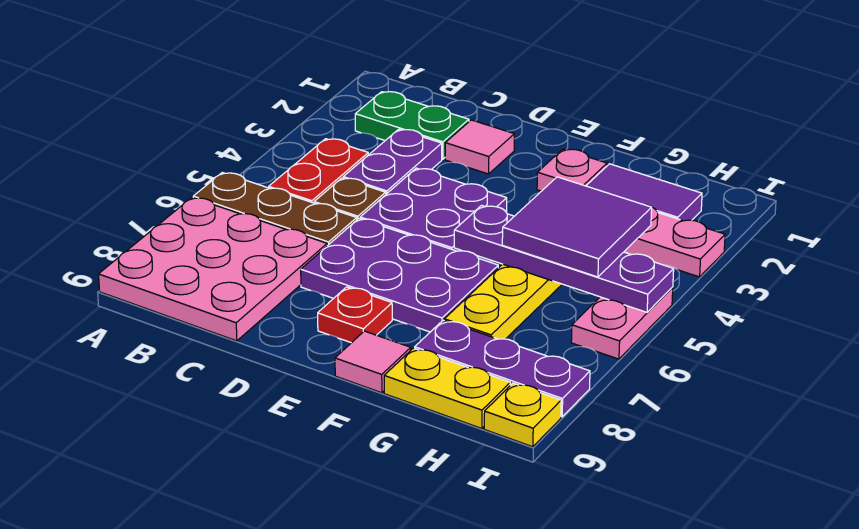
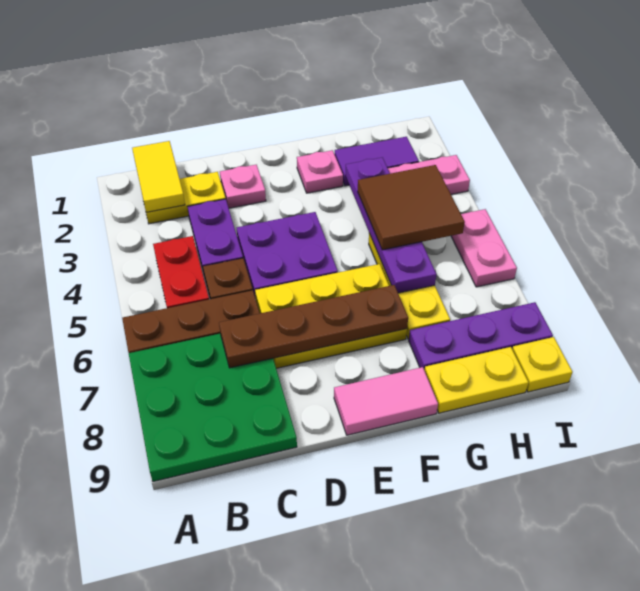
pink 3x3 plate [99,198,327,341] -> green 3x3 plate [129,334,297,482]
none -> yellow 1x2 tile [132,141,185,212]
green 1x2 plate [355,92,469,159] -> yellow 1x2 plate [146,172,226,224]
none -> brown 1x4 plate [219,285,408,368]
pink 1x1 tile [445,120,514,174] -> pink 1x1 plate [220,165,266,208]
purple 2x3 plate [301,218,498,332] -> yellow 2x3 plate [255,264,407,368]
red 1x1 plate [318,287,392,343] -> none
purple 1x4 plate [454,205,674,312] -> purple 1x4 plate turned to [346,157,436,293]
pink 1x1 tile [335,331,411,393] -> pink 1x2 tile [334,367,438,435]
purple 2x2 tile [502,177,652,277] -> brown 2x2 tile [358,165,465,250]

